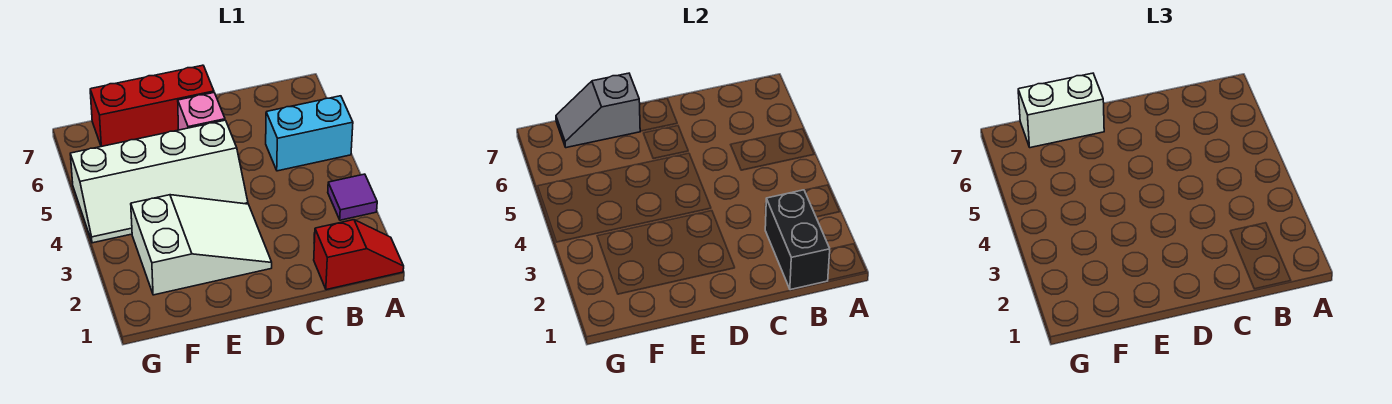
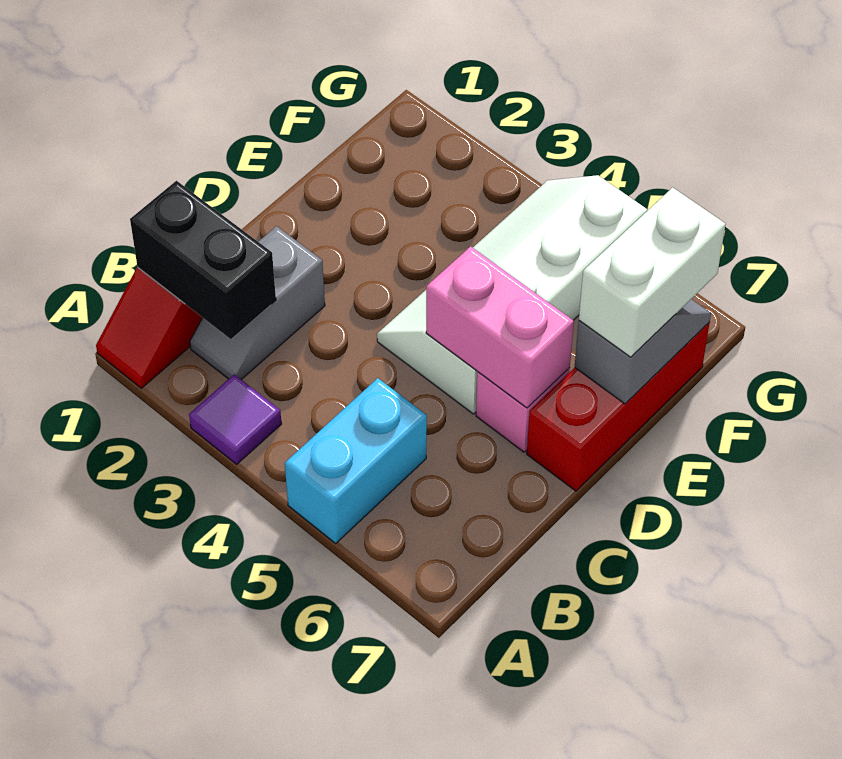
none -> grey 1x2 slope [190,226,325,380]
white 2x3 slope [131,195,272,295] -> none
none -> pink 1x2 brick [426,246,574,408]

